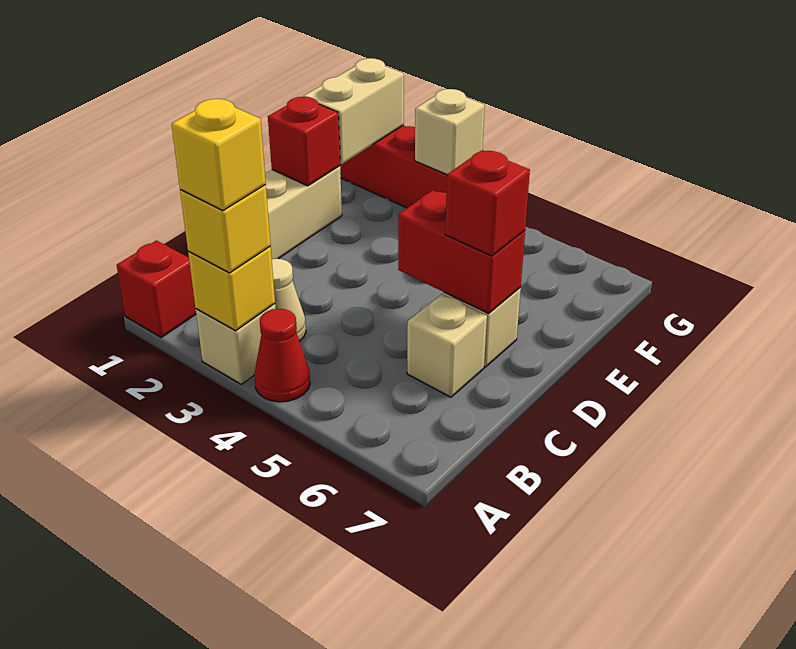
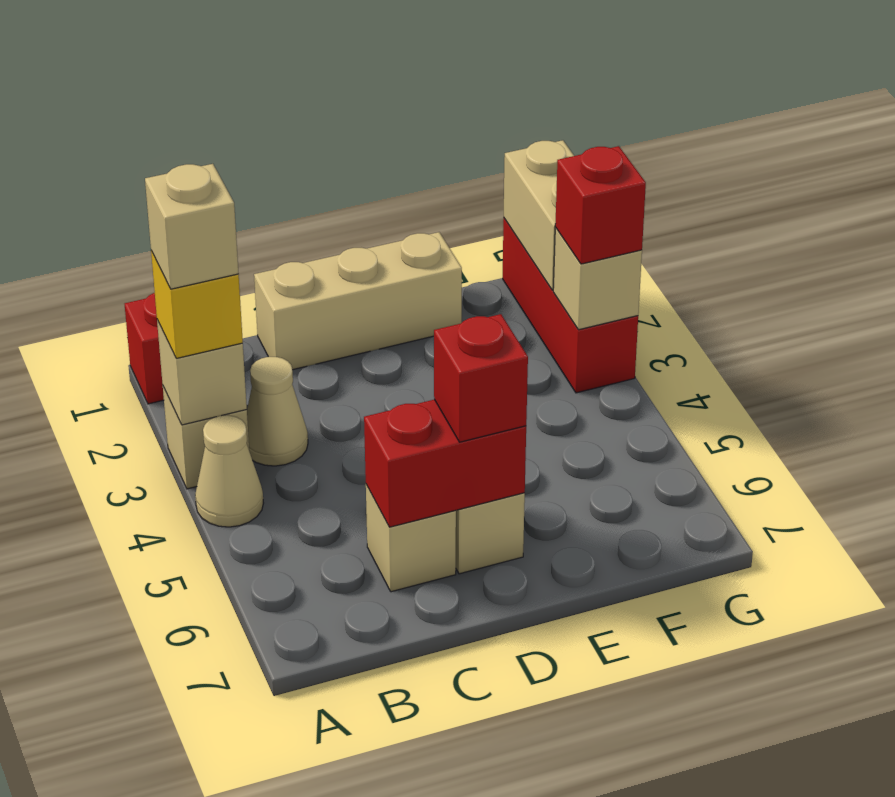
yellow 1x1 brick [188,247,275,331] -> tan 1x1 brick [157,320,247,425]
yellow 1x1 brick [172,99,266,211] -> tan 1x1 brick [145,164,239,289]
red 1x1 cone [254,309,310,402] -> tan 1x1 cone [195,415,263,527]
red 1x2 brick [398,190,525,314] -> red 1x2 brick turned to [364,400,526,527]
red 1x1 brick [268,97,340,186] -> red 1x1 brick moved to [555,146,646,264]
tan 1x2 brick [303,58,404,164] -> tan 1x2 brick turned to [504,140,574,290]

